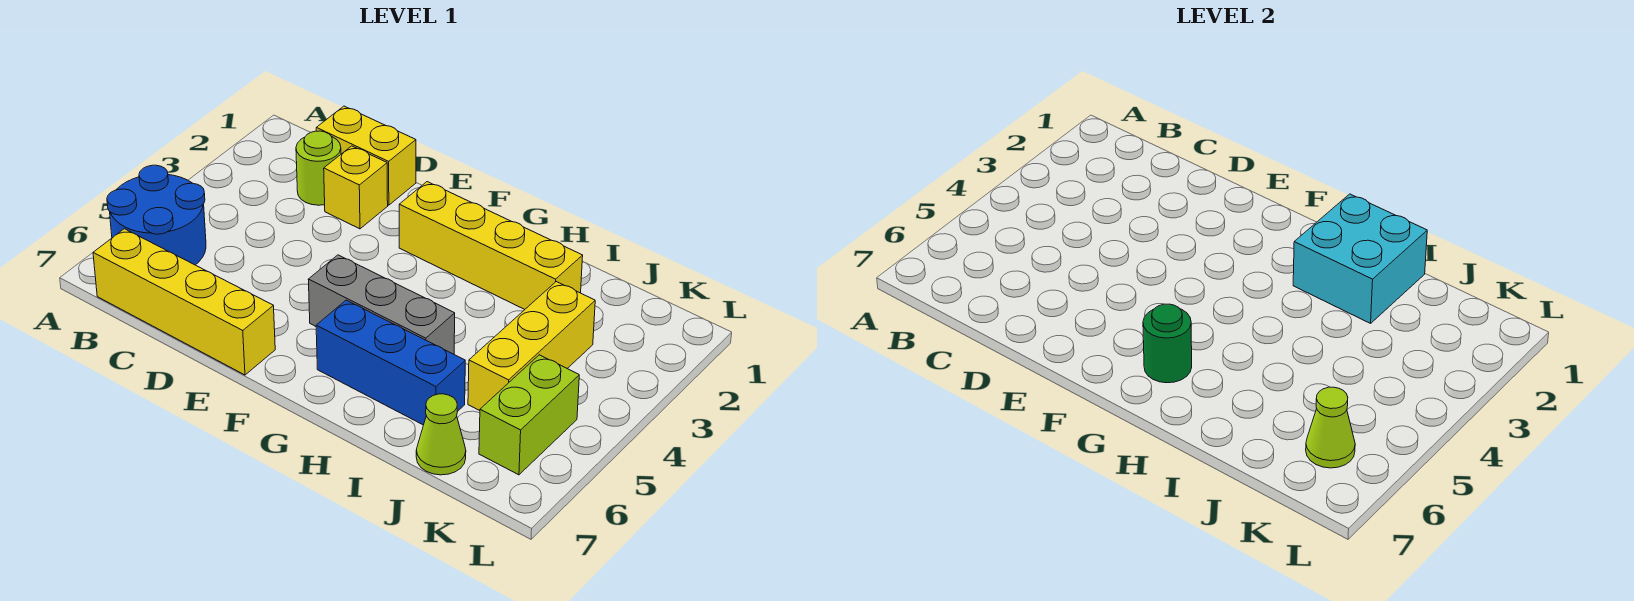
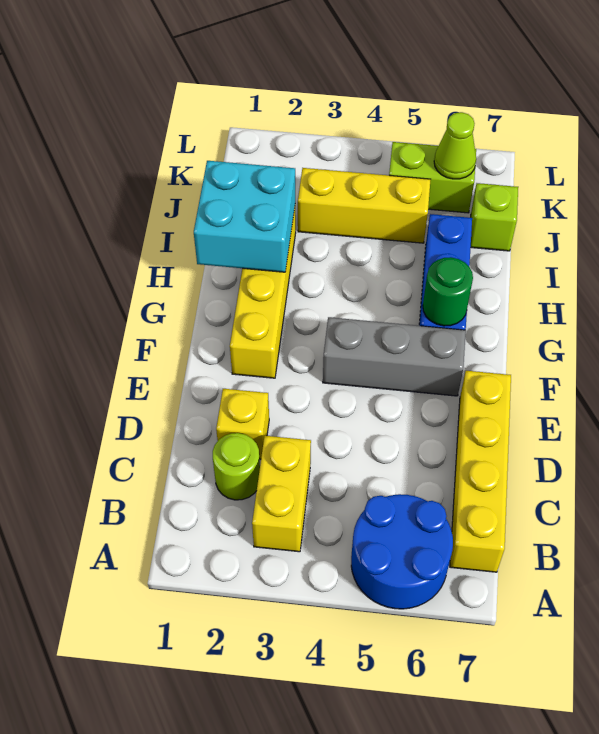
yellow 1x2 brick [316,106,416,205] -> yellow 1x2 brick moved to [252,436,311,552]
grey 1x3 brick [308,255,455,354] -> grey 1x3 brick turned to [323,317,466,396]
lime 1x1 cone [416,394,466,475] -> lime 1x1 brick [471,183,518,251]

